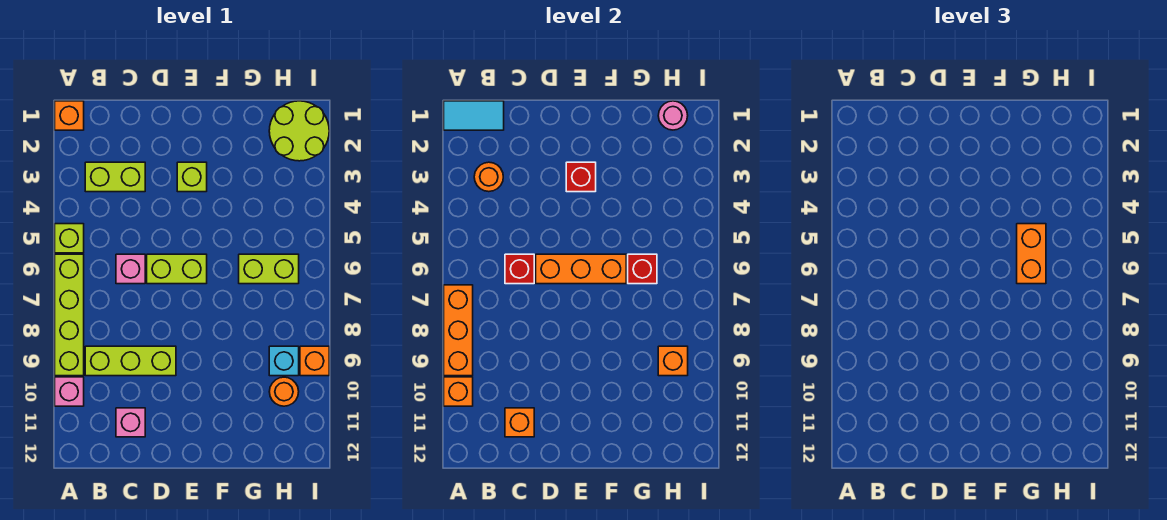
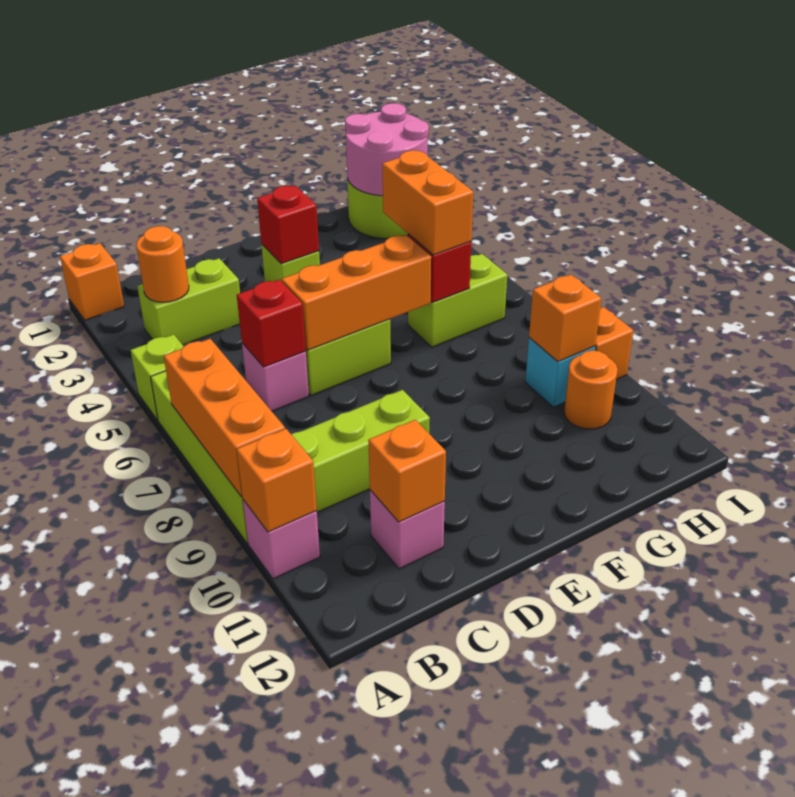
cyan 1x2 tile [444,101,504,130] -> none
pink 1x1 round brick [658,101,688,130] -> pink 2x2 round brick [345,103,429,196]

